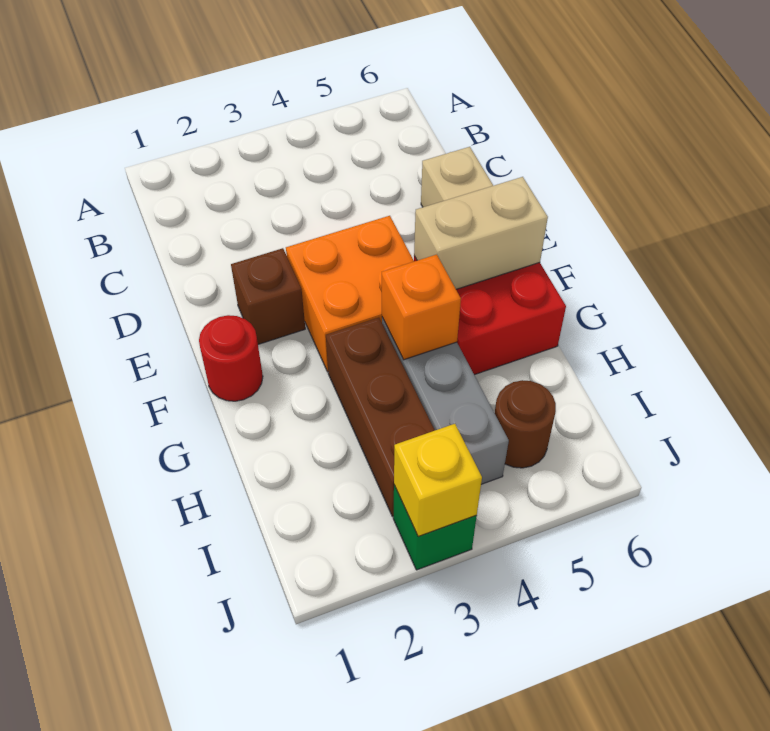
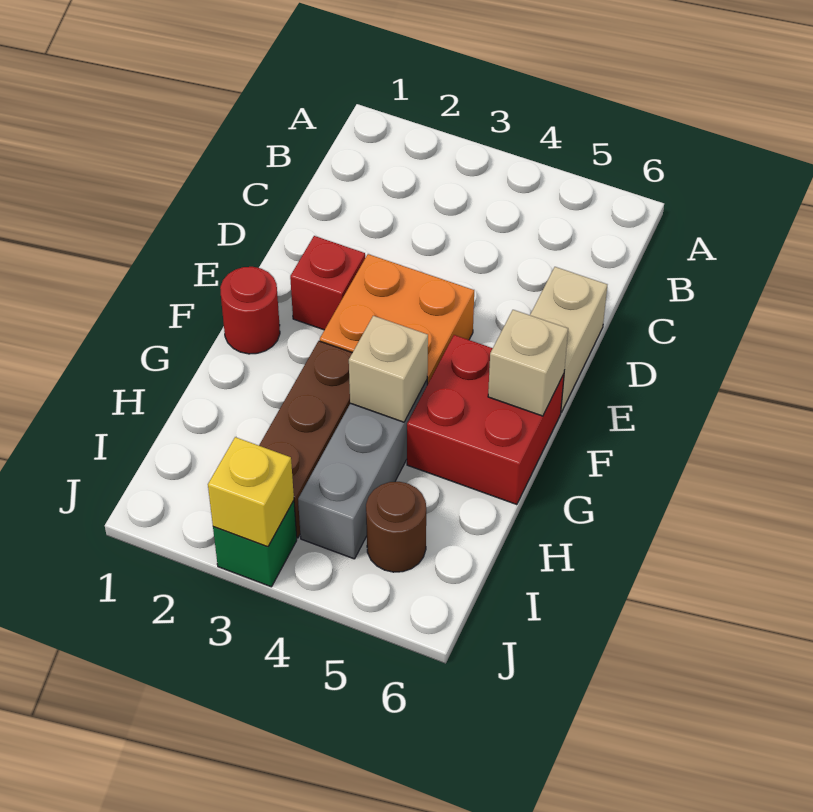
brown 1x1 brick [231,248,305,344] -> red 1x1 brick [290,236,365,330]
tan 1x2 brick [414,177,548,289] -> tan 1x1 brick [488,310,568,416]
orange 1x1 brick [382,254,461,360] -> tan 1x1 brick [349,316,428,422]

